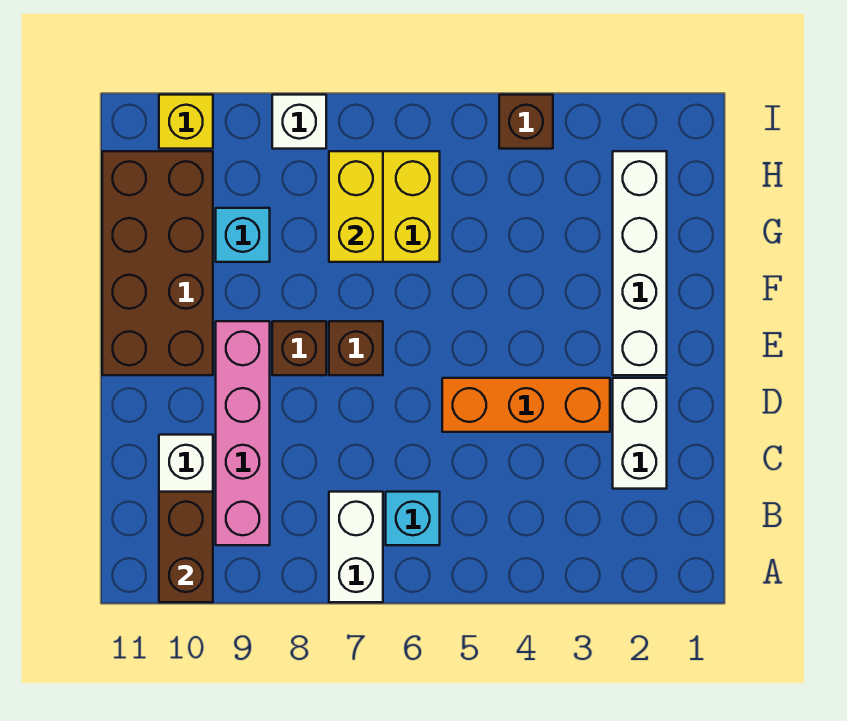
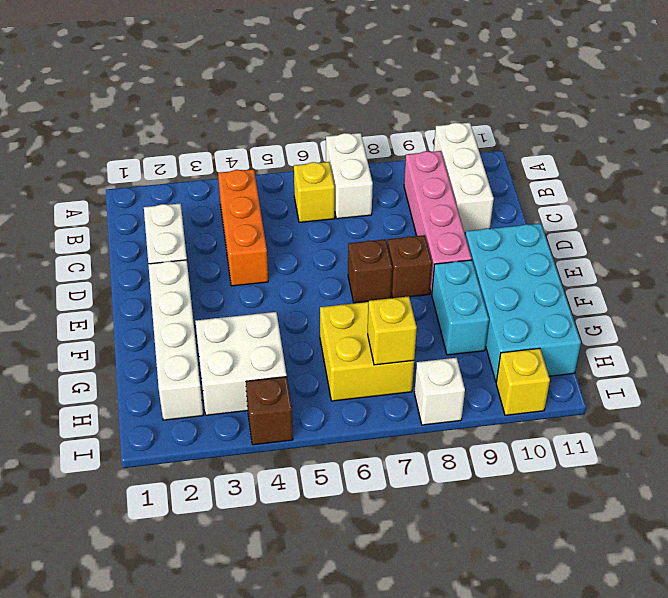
brown 1x2 brick [159,492,213,602] -> none
cyan 1x1 brick [386,492,440,545] -> yellow 1x1 brick [294,162,335,222]
orange 1x3 brick [442,378,610,432] -> orange 1x3 brick turned to [218,169,268,286]
brown 2x4 brick [102,151,213,375] -> cyan 2x4 brick [465,223,581,382]
none -> white 2x2 brick [195,312,287,415]
yellow 1x2 brick [329,151,383,262] -> yellow 1x1 brick [368,296,417,365]
cyan 1x1 brick [216,208,270,262] -> cyan 1x2 brick [432,260,489,355]

